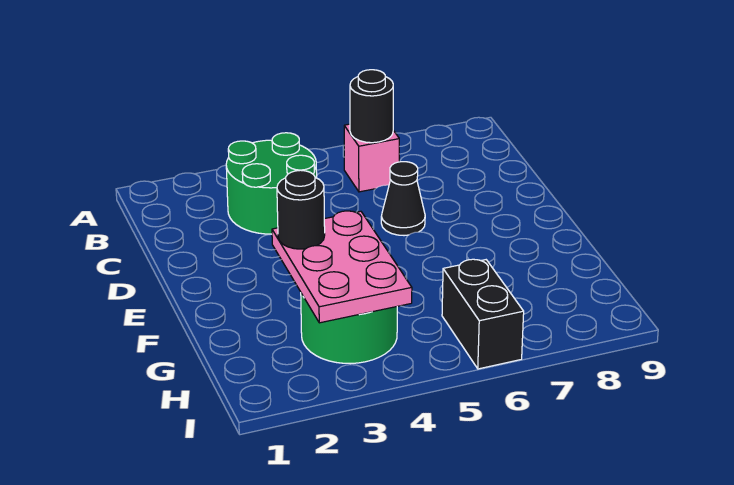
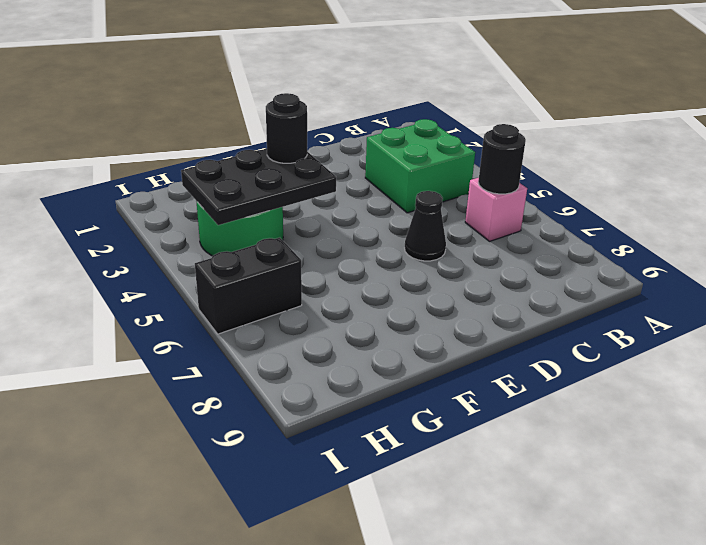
green 2x2 round brick [226,133,317,234] -> green 2x2 brick [365,119,475,213]
pink 2x3 plate [272,211,412,323] -> black 2x3 plate [181,149,336,225]

